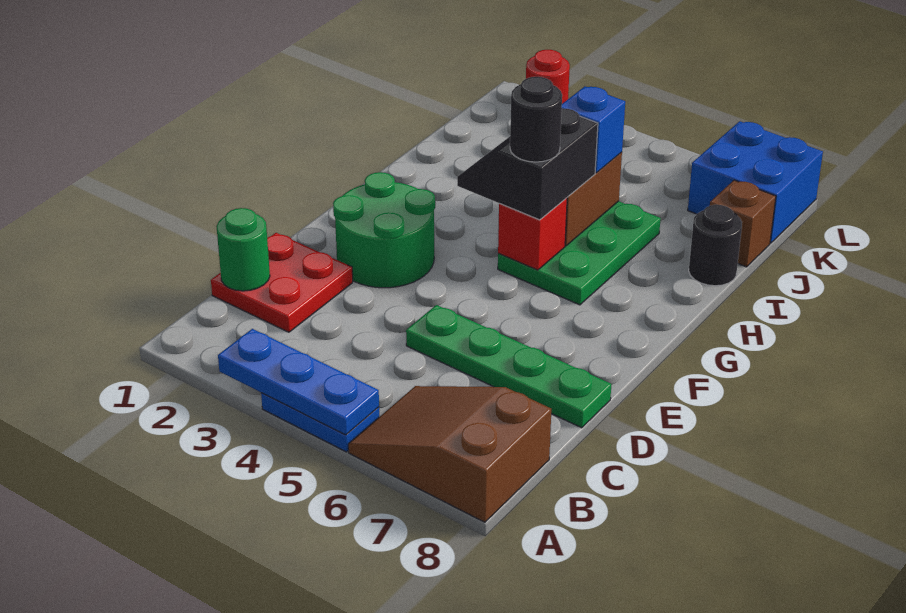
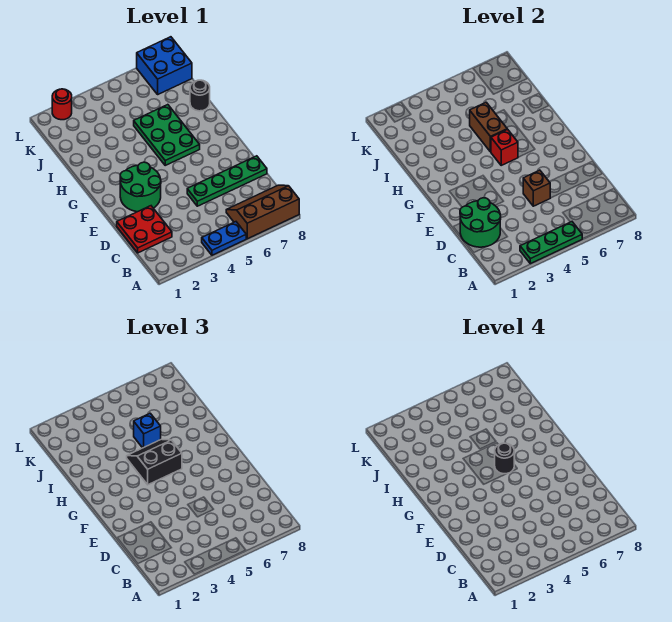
blue 1x3 plate [218,329,379,435] -> green 1x3 plate [520,222,582,264]
brown 2x3 slope [348,386,551,522] -> brown 2x3 slope turned to [226,185,299,239]
green 1x1 round brick [216,208,270,291] -> green 2x2 round brick [460,198,501,247]
black 2x2 slope [457,108,598,220] -> black 2x2 slope turned to [127,439,182,485]
brown 1x1 brick [710,180,776,267] -> brown 1x1 brick moved to [523,170,550,206]

